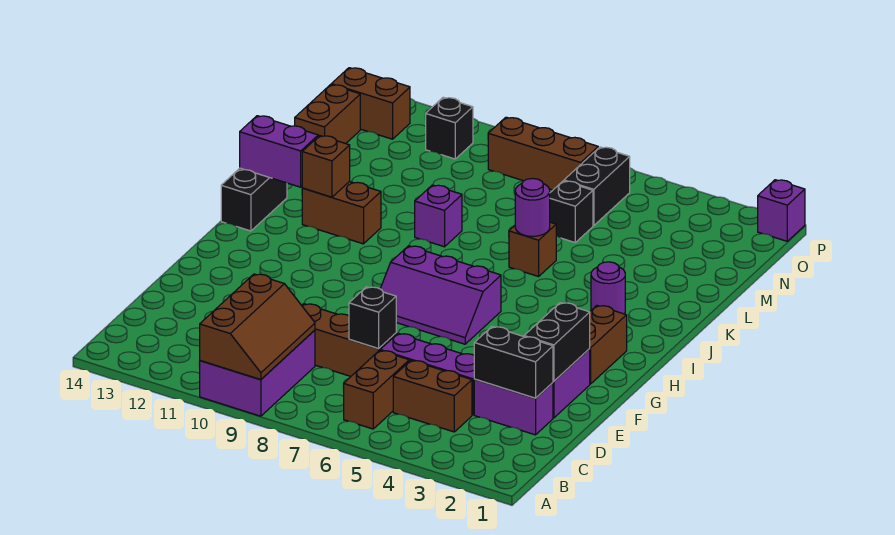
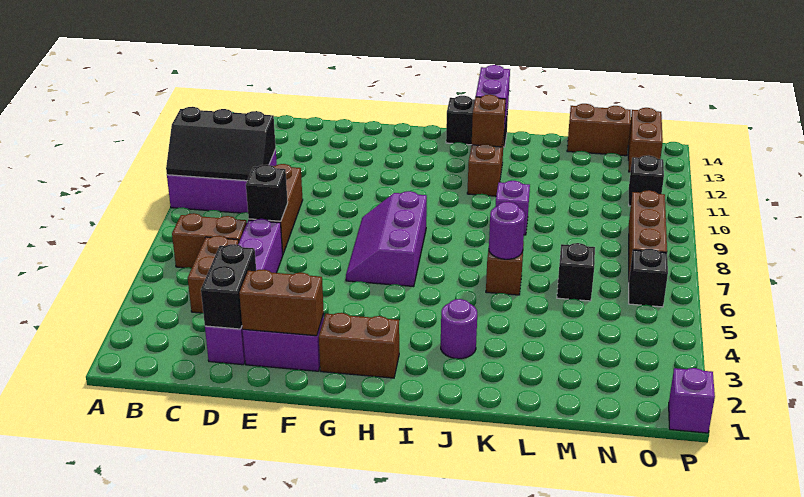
brown 2x3 slope [200,274,315,380] -> black 2x3 slope [166,107,276,181]
black 1x2 brick [524,303,590,381] -> brown 1x2 brick [239,269,324,336]
black 1x2 brick [564,147,630,226] -> black 1x1 brick [629,249,668,307]

